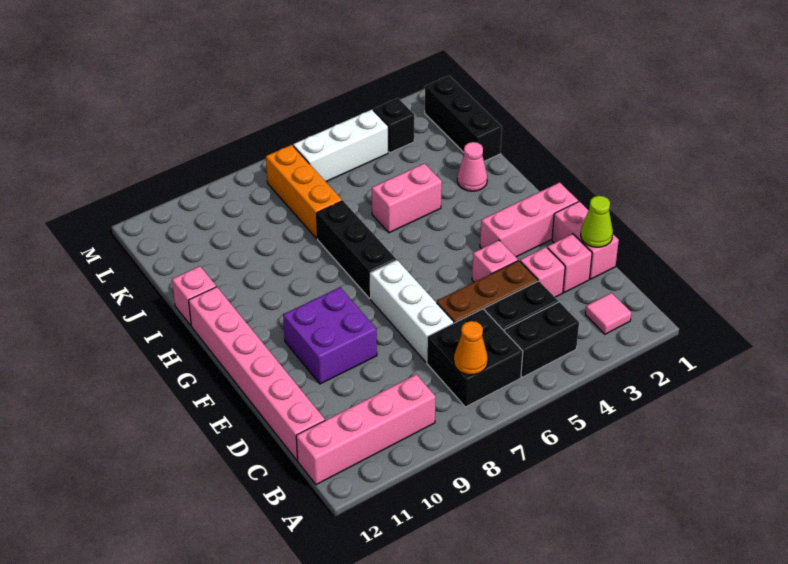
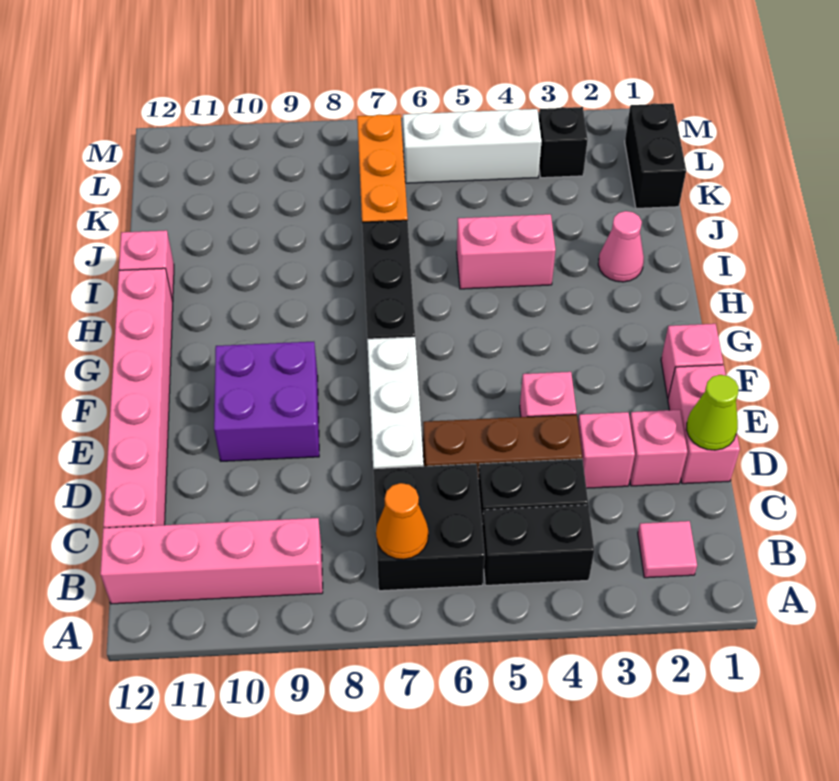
pink 1x3 brick [480,182,578,257] -> pink 1x1 brick [661,324,723,398]
black 1x3 brick [425,76,502,161] -> black 1x2 brick [625,103,686,209]

